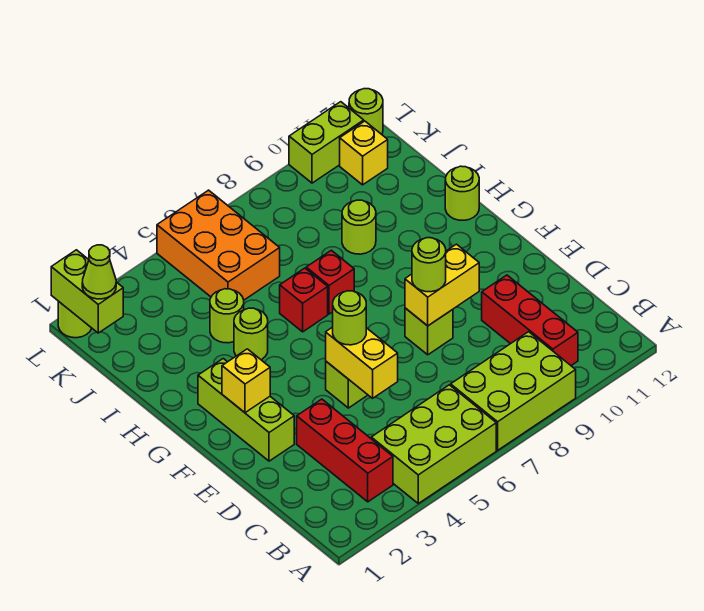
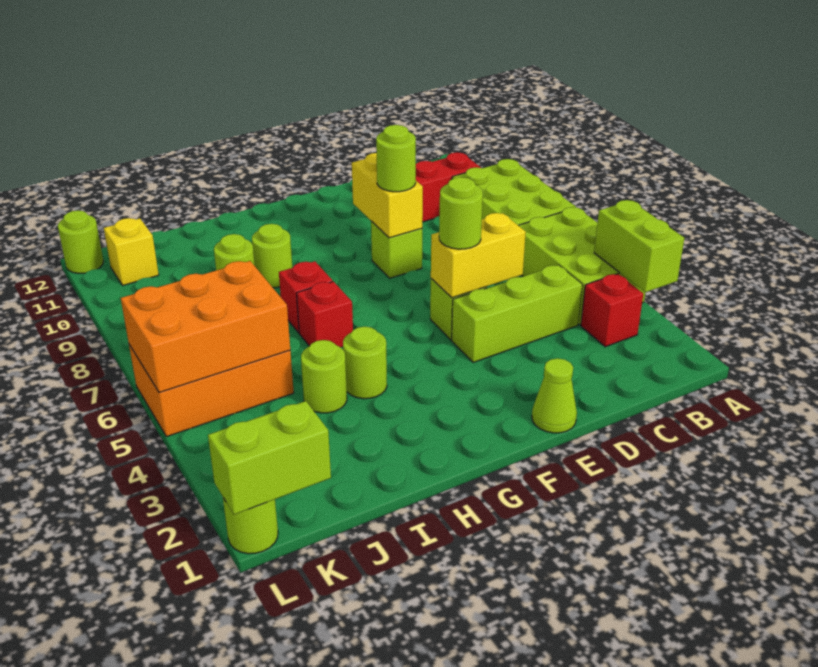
red 1x3 brick [297,399,393,502] -> red 1x1 brick [581,274,643,347]
lime 1x3 brick [198,359,294,461] -> lime 1x3 brick moved to [452,265,582,362]
yellow 1x1 brick [222,349,270,413] -> none
lime 1x1 round brick [445,166,479,220] -> lime 1x1 round brick moved to [252,224,292,288]
none -> orange 2x3 brick [121,261,290,393]
lime 1x1 cone [82,245,116,299] -> lime 1x1 cone moved to [532,358,577,433]
lime 1x2 brick [289,102,364,183] -> lime 1x2 brick moved to [594,200,684,292]

